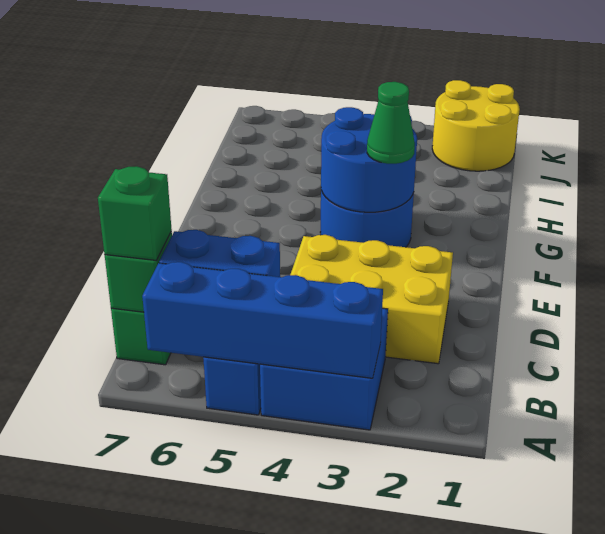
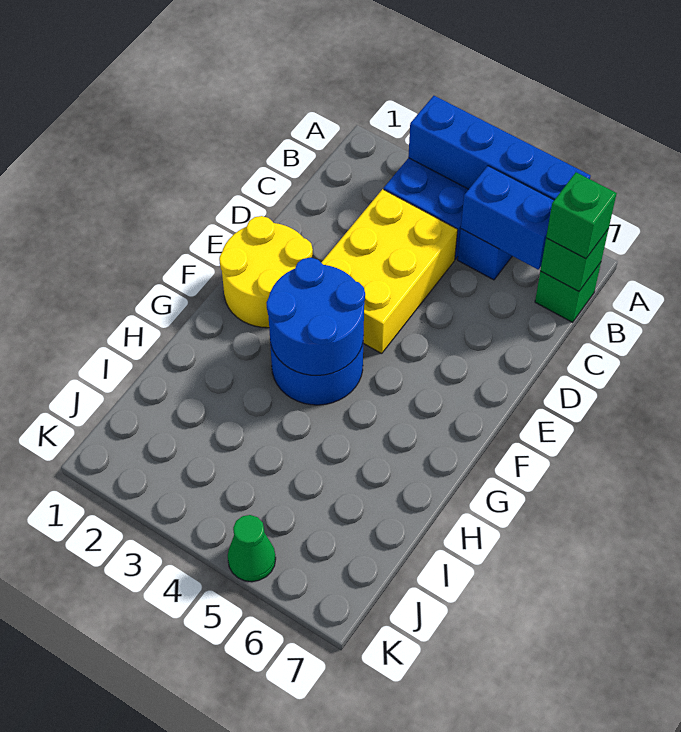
yellow 2x3 brick [290,235,453,364] -> yellow 2x3 brick turned to [321,189,458,354]
green 1x1 cone [367,82,415,164] -> green 1x1 cone moved to [228,515,276,582]
yellow 2x2 round brick [432,80,520,171] -> yellow 2x2 round brick moved to [219,216,313,328]

